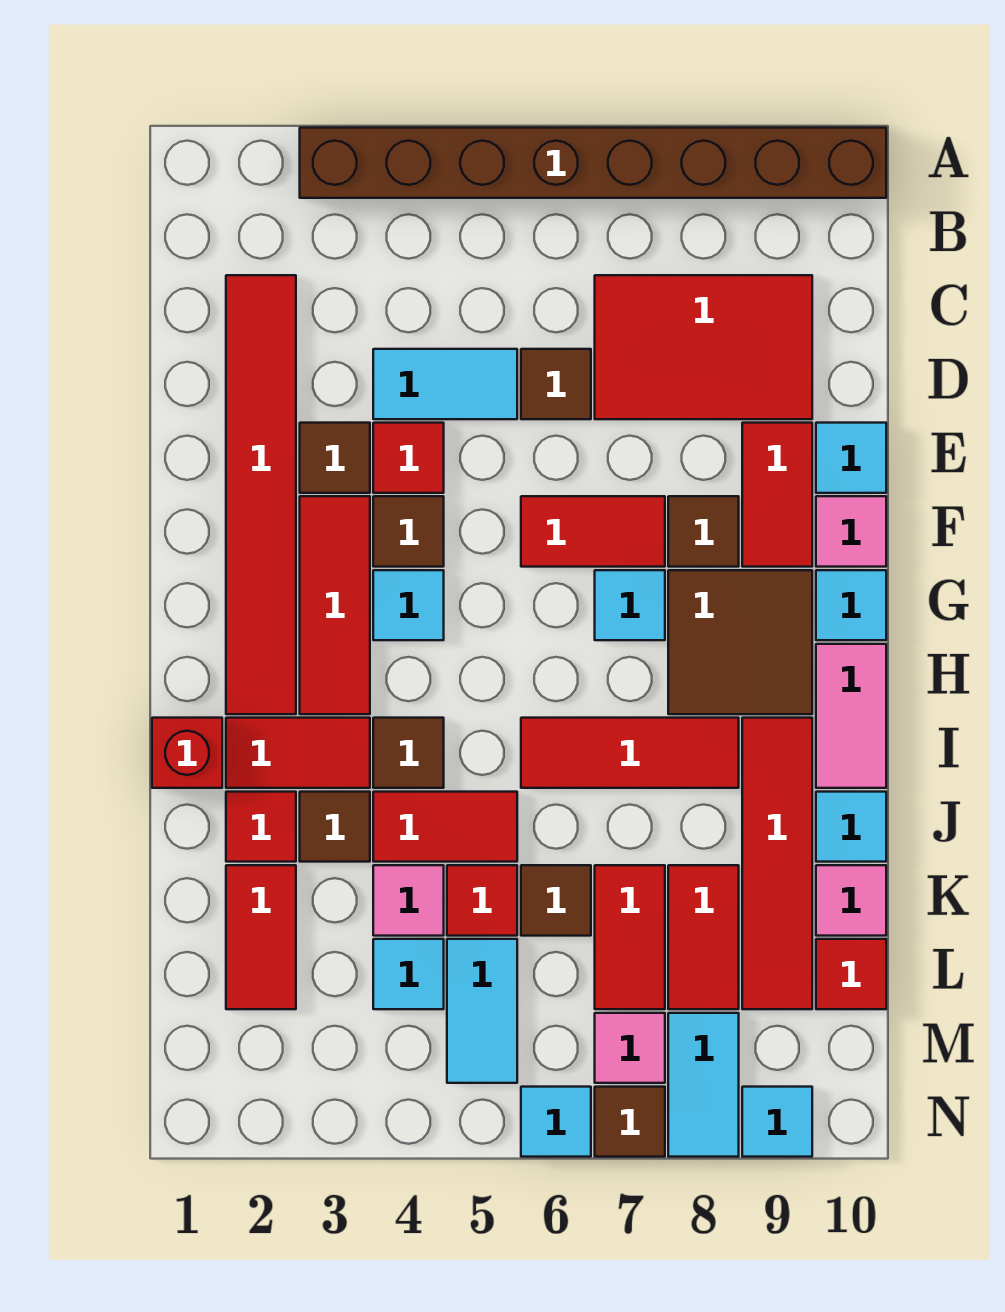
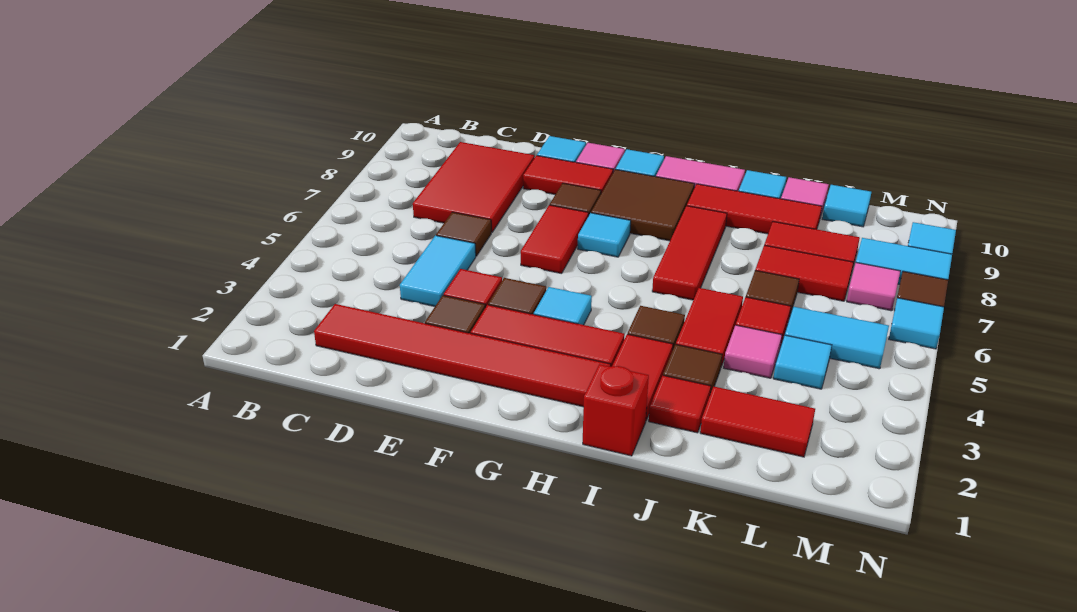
brown 1x8 brick [300,128,886,198] -> none
red 1x4 tile [742,718,812,1009] -> red 1x3 tile [687,184,822,234]
red 1x1 tile [816,939,886,1009] -> cyan 1x1 tile [822,185,871,227]

